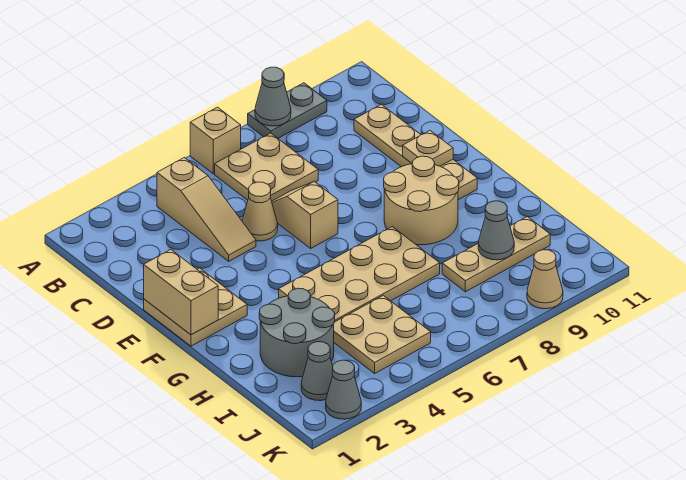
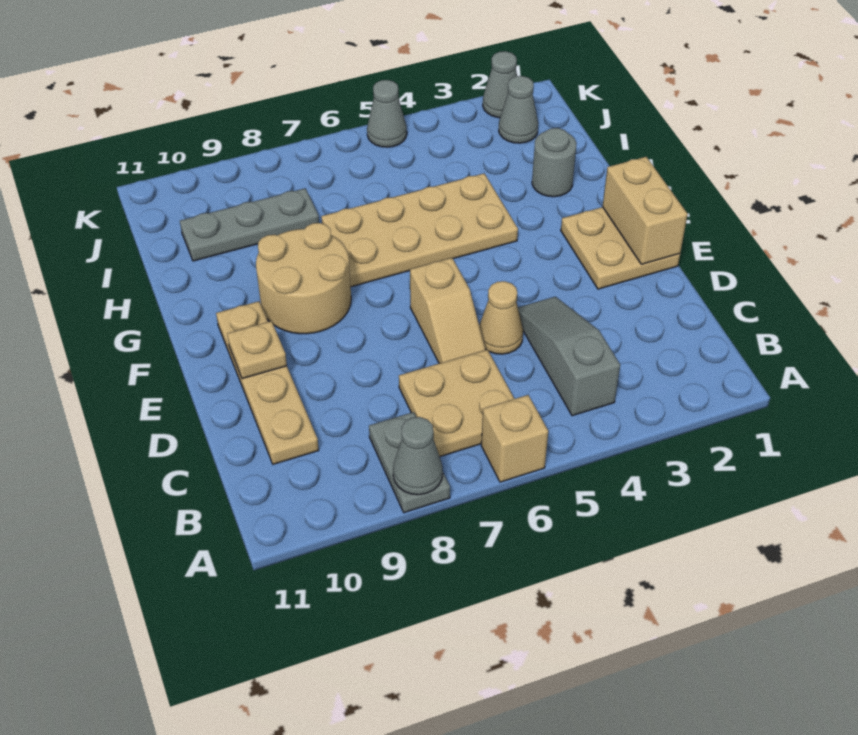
grey 1x2 plate [248,83,327,138] -> grey 1x2 plate turned to [369,412,450,513]
tan 1x3 slope [157,158,256,261] -> grey 1x3 slope [518,297,620,416]
grey 2x2 round brick [259,288,335,377] -> grey 1x1 round brick [532,128,577,197]
tan 2x2 plate [334,295,431,373] -> none
tan 1x3 plate [442,217,550,292] -> grey 1x3 plate [180,188,319,261]
grey 1x1 cone [478,201,514,260] -> grey 1x1 cone moved to [367,80,407,147]
tan 1x1 cone [527,250,563,309] -> none

